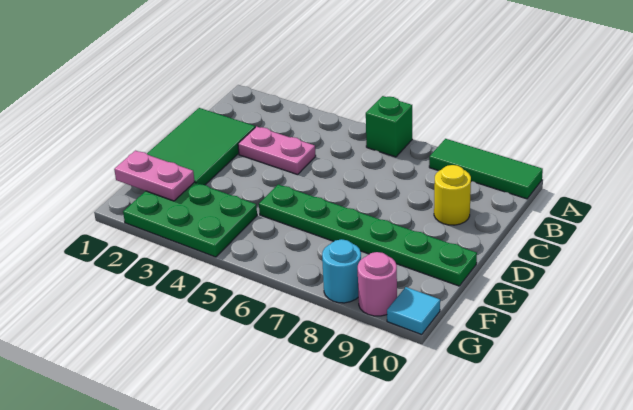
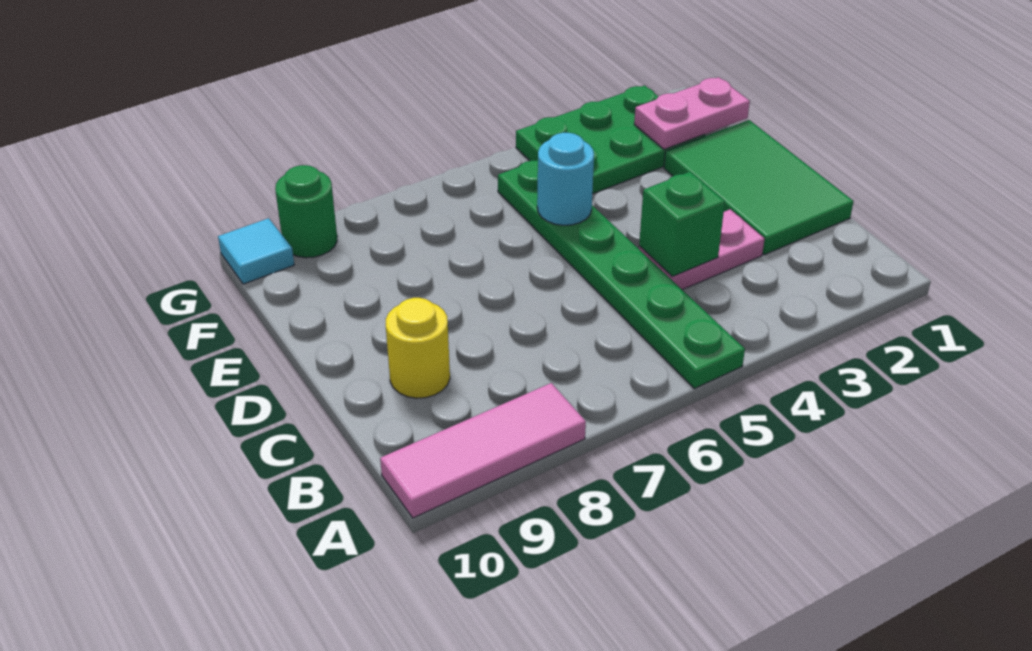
green 1x1 brick [366,96,412,157] -> green 1x1 brick moved to [639,172,725,276]
green 1x3 tile [429,139,543,199] -> pink 1x3 tile [380,383,586,518]
green 1x6 plate [259,185,477,286] -> green 1x6 plate turned to [498,160,745,388]
cyan 1x1 round brick [322,239,361,303] -> cyan 1x1 round brick moved to [537,133,594,225]
pink 1x1 round brick [358,252,397,316] -> green 1x1 round brick [275,165,337,258]

